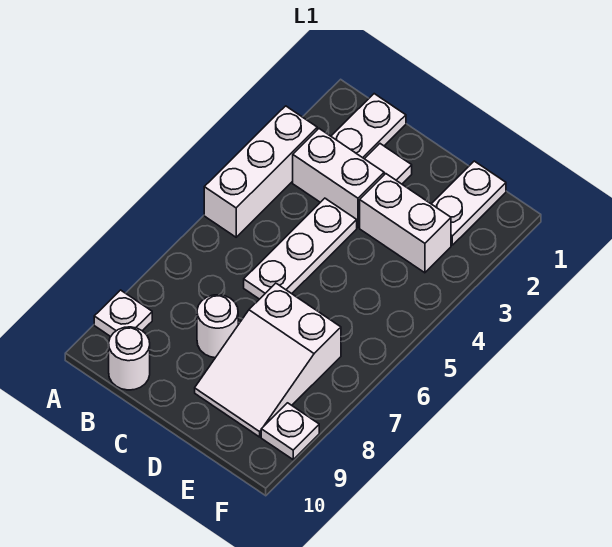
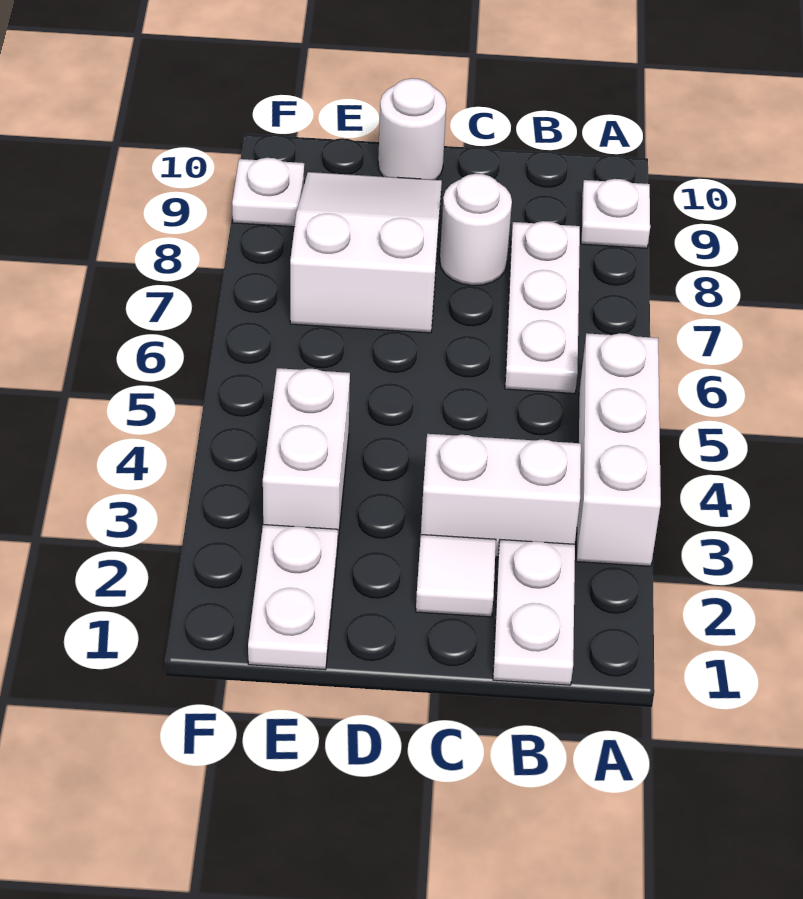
white 1x1 round brick [109,327,150,390] -> white 1x1 round brick moved to [378,78,446,180]
white 1x3 plate [244,198,357,299] -> white 1x3 plate moved to [505,221,580,393]
white 1x2 brick [360,174,451,273] -> white 1x2 brick turned to [263,368,350,540]

